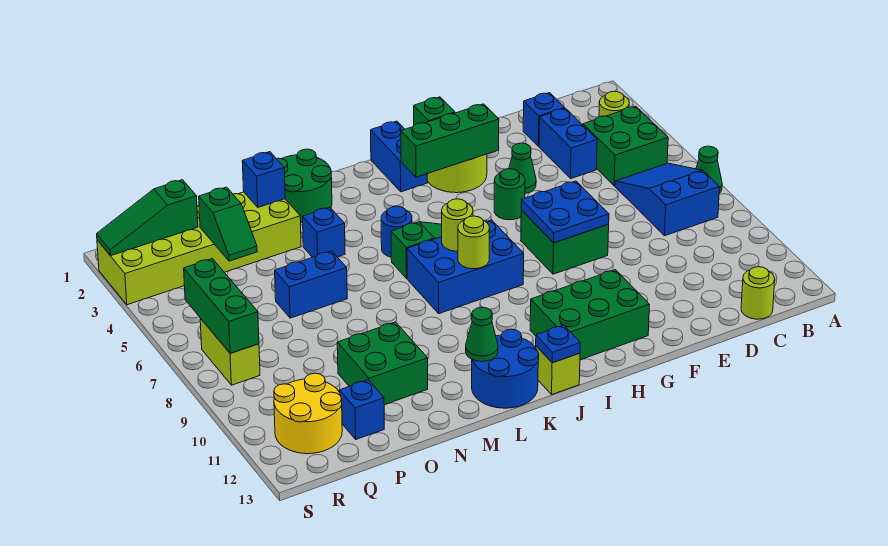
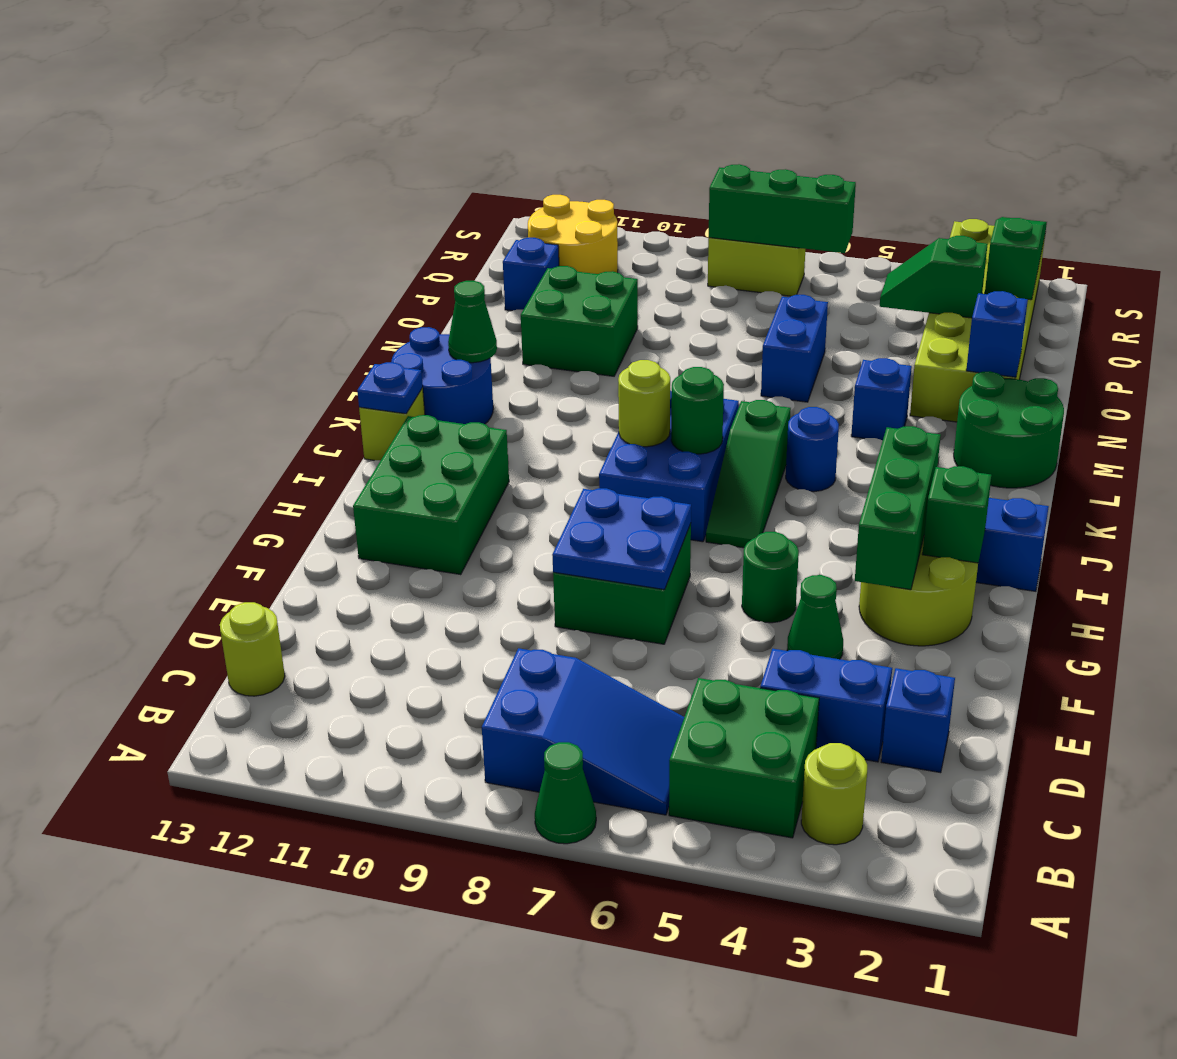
lime 1x1 round brick [442,199,473,251] -> green 1x1 round brick [671,367,724,454]

